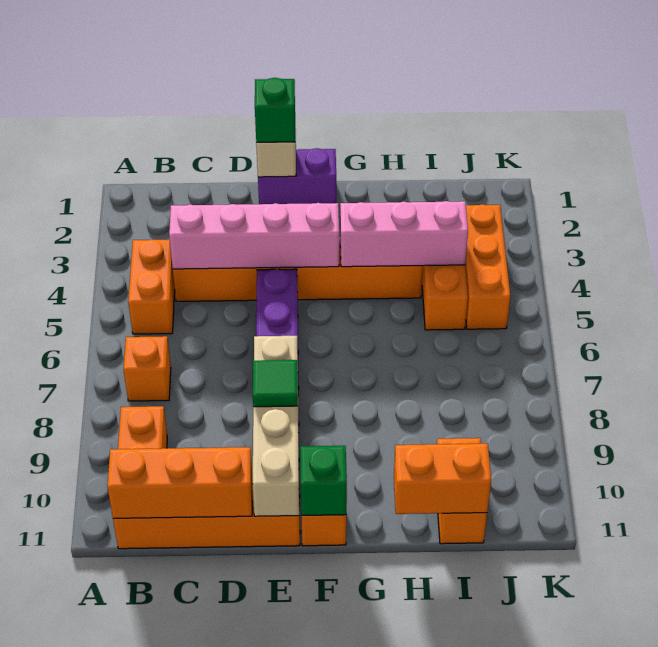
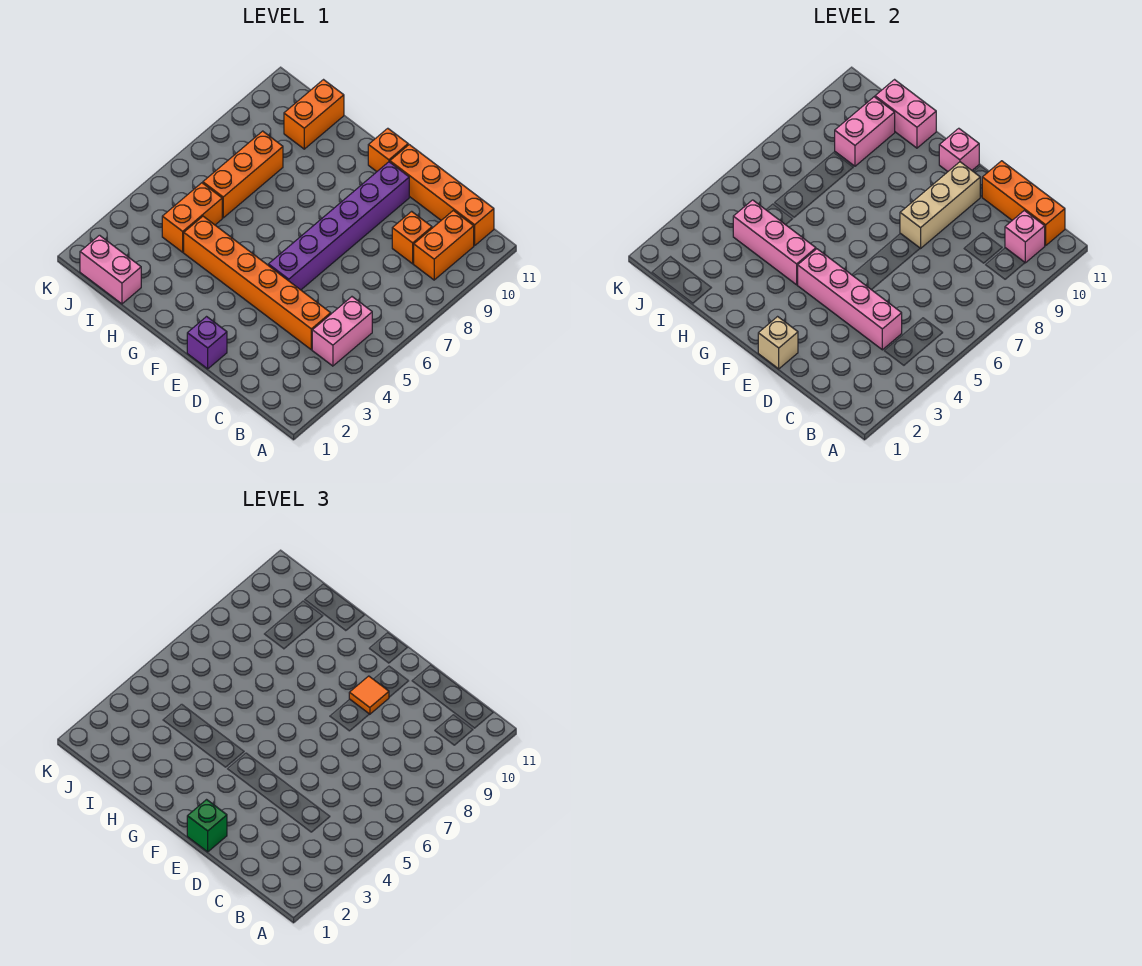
orange 1x2 brick [128,239,175,334] -> pink 1x2 brick [312,297,372,366]
orange 1x1 brick [124,336,171,401] -> orange 1x1 brick moved to [392,211,432,264]
none -> pink 1x1 brick [1005,210,1045,263]
purple 1x2 brick [258,148,336,204] -> purple 1x1 brick [187,317,227,369]
tan 1x4 brick [253,336,299,516] -> tan 1x3 brick [900,162,980,249]
green 1x1 tile [253,360,298,407] -> orange 1x1 tile [349,676,389,714]
green 1x1 brick [300,446,347,515] -> pink 1x1 brick [939,128,979,172]
orange 1x2 brick [394,444,491,514] -> pink 1x2 brick [875,80,936,148]
none -> pink 1x2 brick [80,235,141,304]
none -> pink 1x2 brick [835,97,895,166]
orange 1x3 brick [465,204,510,329] -> orange 1x3 brick moved to [203,131,283,218]

